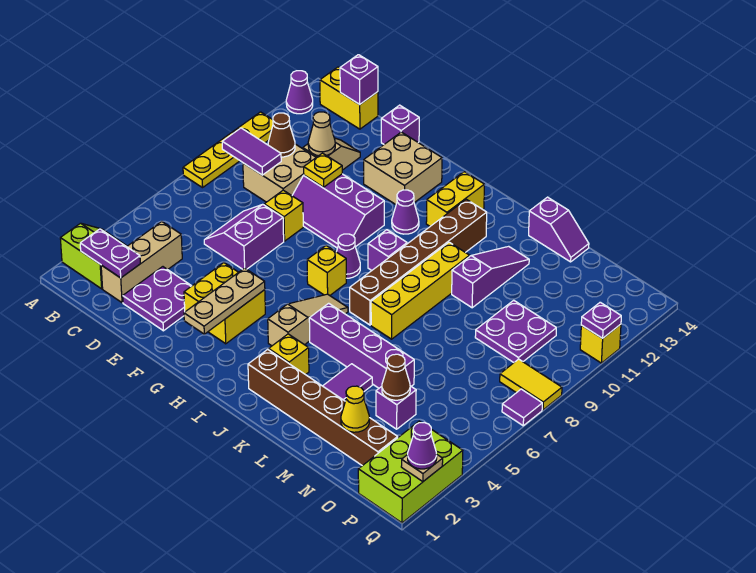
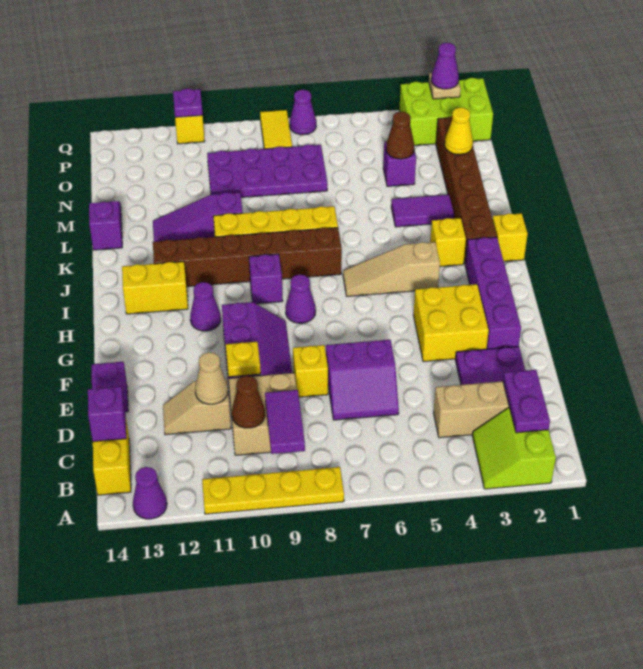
tan 2x2 brick [364,132,442,205] -> none
tan 1x3 plate [184,268,265,334] -> none
yellow 1x1 brick [307,246,346,295] -> yellow 1x1 brick moved to [492,213,528,262]
purple 1x4 brick [309,303,414,388] -> purple 1x4 brick moved to [465,237,521,349]
purple 2x2 plate [475,300,556,363] -> purple 2x4 plate [207,144,327,197]
purple 1x1 tile [502,389,542,426] -> purple 1x1 cone [290,90,316,135]

